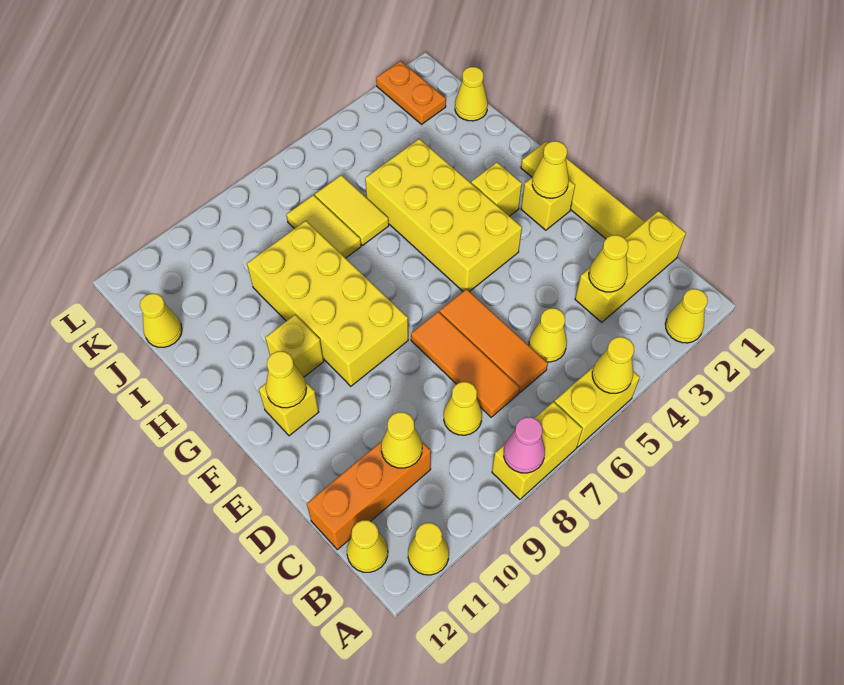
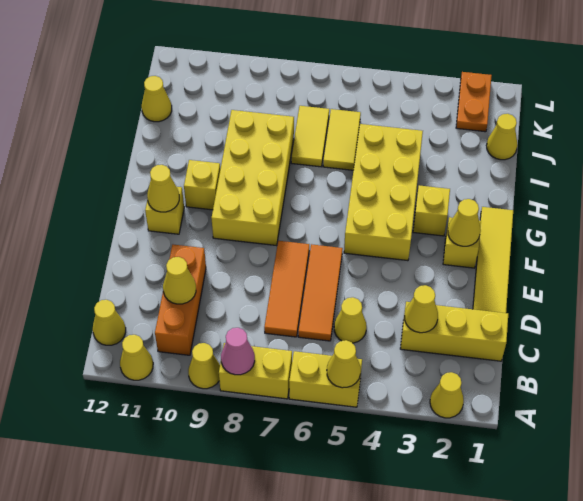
yellow 1x1 cone [444,382,482,435] -> yellow 1x1 cone moved to [188,343,220,389]
orange 1x3 brick [307,441,431,550] -> orange 1x3 brick turned to [155,245,206,355]

